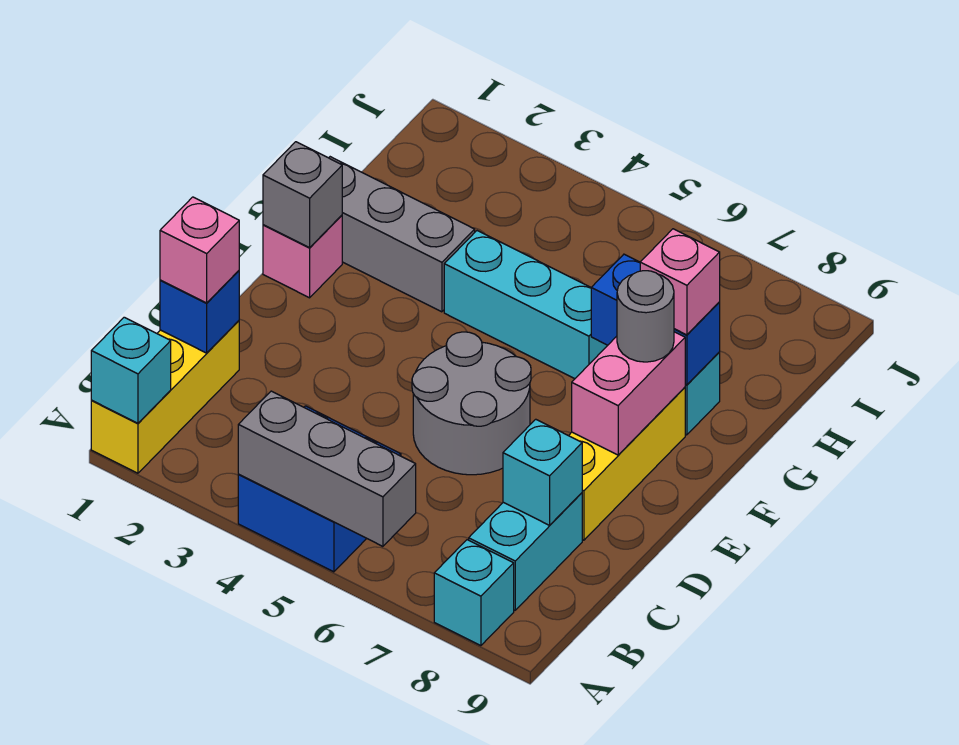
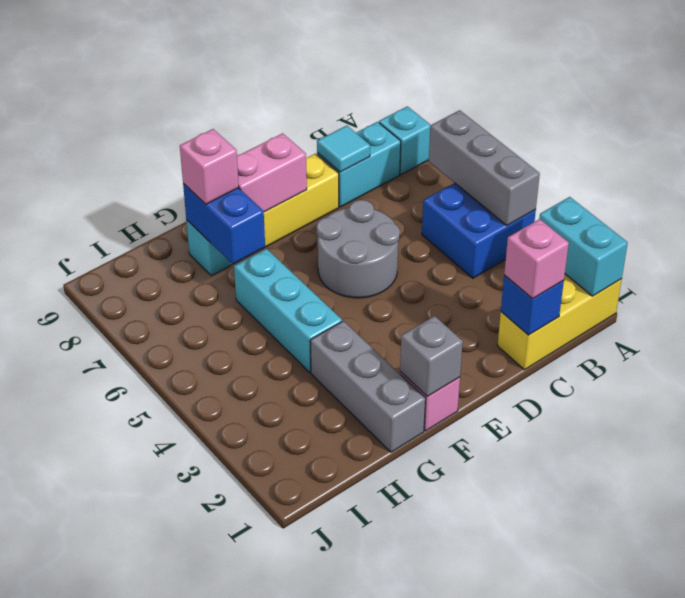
cyan 1x1 brick [91,317,171,423] -> cyan 1x2 brick [539,197,628,296]
cyan 1x1 brick [503,419,582,525] -> cyan 1x1 tile [317,126,370,172]
grey 1x1 round brick [617,271,674,362] -> none

